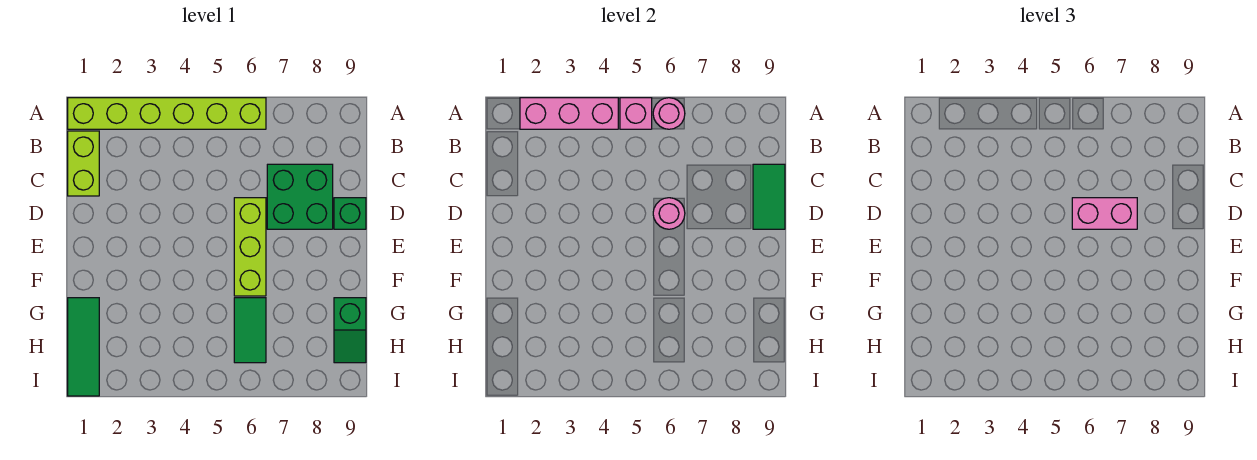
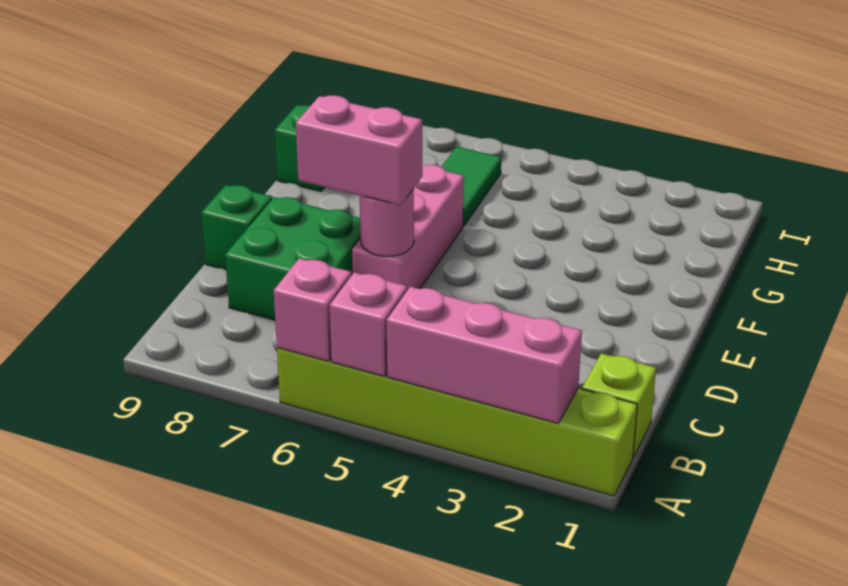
pink 1x1 round brick [653,98,685,129] -> pink 1x1 brick [274,258,351,361]
lime 1x2 brick [68,131,99,196] -> lime 1x1 brick [582,353,656,457]
green 1x2 tile [753,164,785,229] -> none
lime 1x3 brick [234,198,266,296] -> pink 1x3 brick [352,165,464,290]
green 1x3 tile [68,298,99,396] -> none

